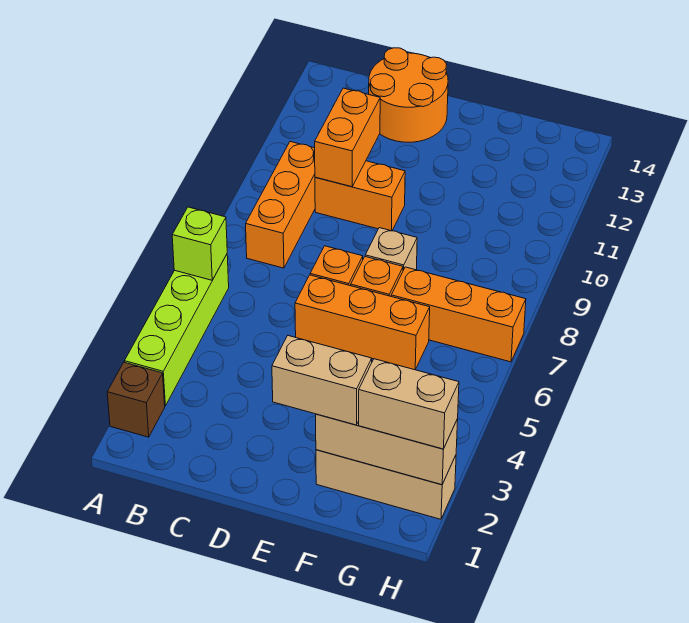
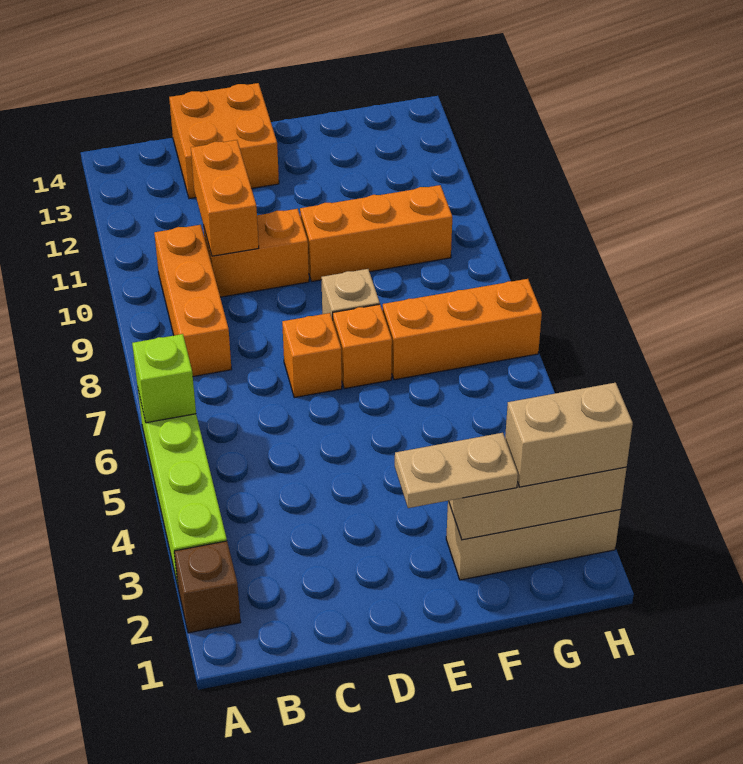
orange 2x2 round brick [369,48,448,142] -> orange 2x2 brick [169,83,279,199]
orange 1x3 brick [295,275,430,370] -> orange 1x3 brick moved to [300,185,452,281]
tan 1x2 brick [272,336,372,425] -> tan 1x2 plate [395,433,518,508]

